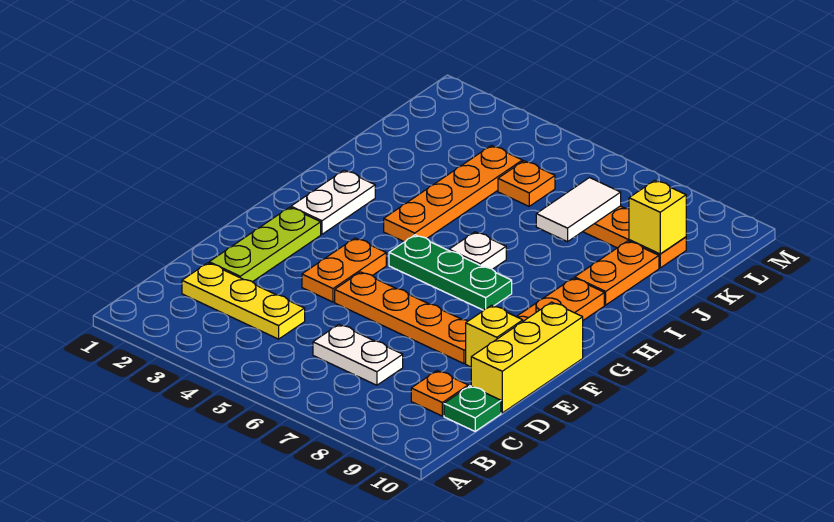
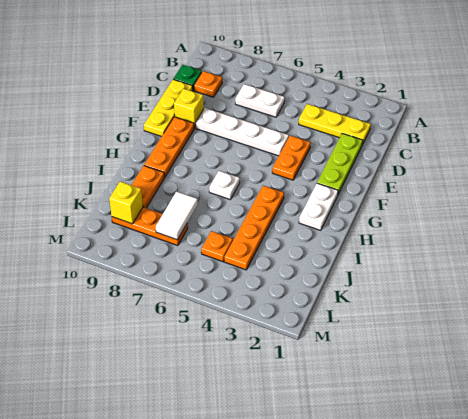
yellow 1x3 brick [471,302,583,413] -> yellow 1x3 plate [144,79,193,137]
orange 1x4 plate [335,272,468,364] -> white 1x4 plate [196,108,289,156]
green 1x3 plate [389,235,512,310] -> none

